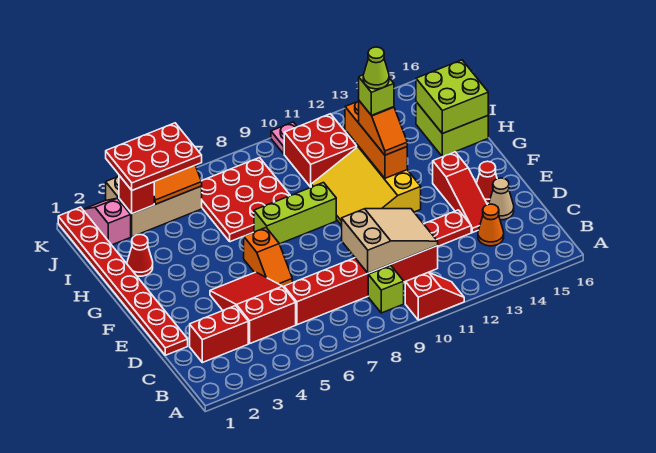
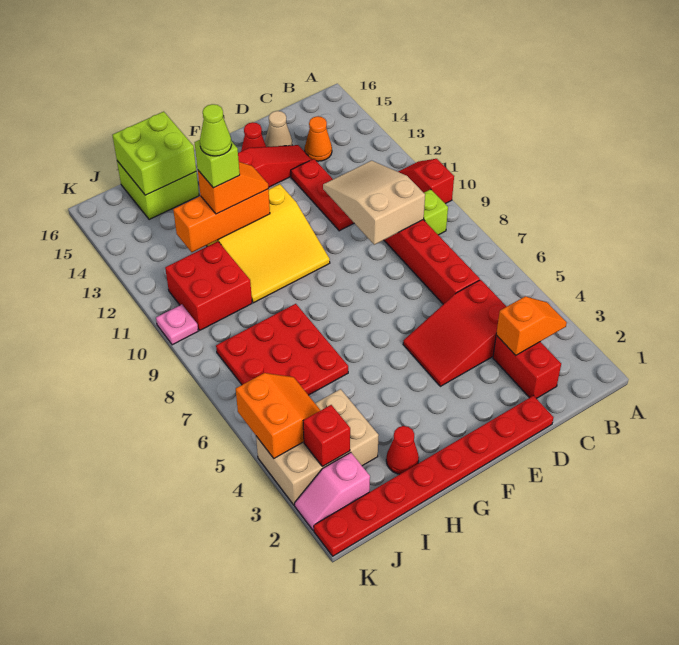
orange 1x2 slope [244,228,292,286] -> orange 1x2 slope moved to [496,296,567,355]
lime 1x3 brick [254,183,336,244] -> none
tan 2x3 brick [106,176,202,237] -> tan 2x3 brick turned to [256,389,379,505]
red 2x3 plate [106,123,202,190] -> none

